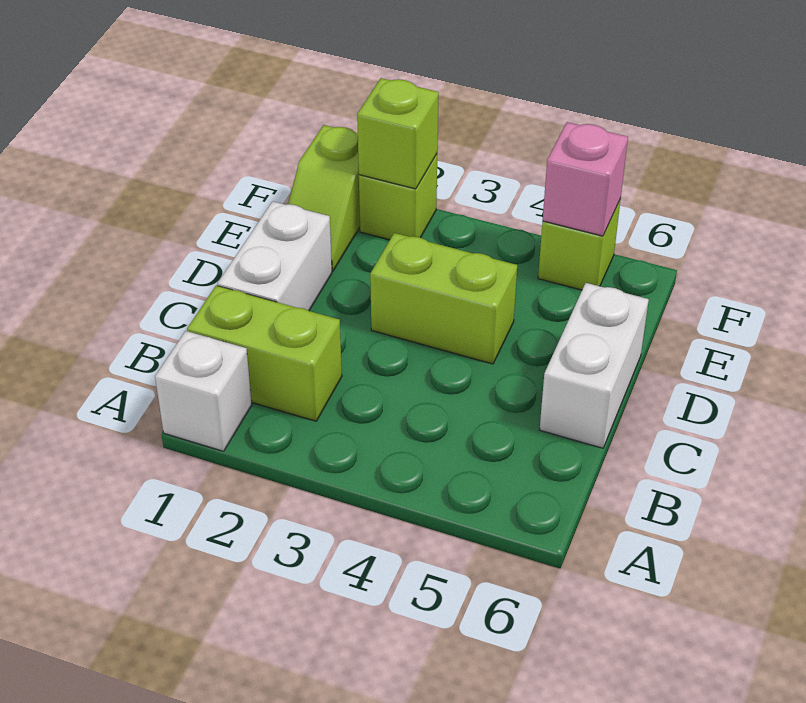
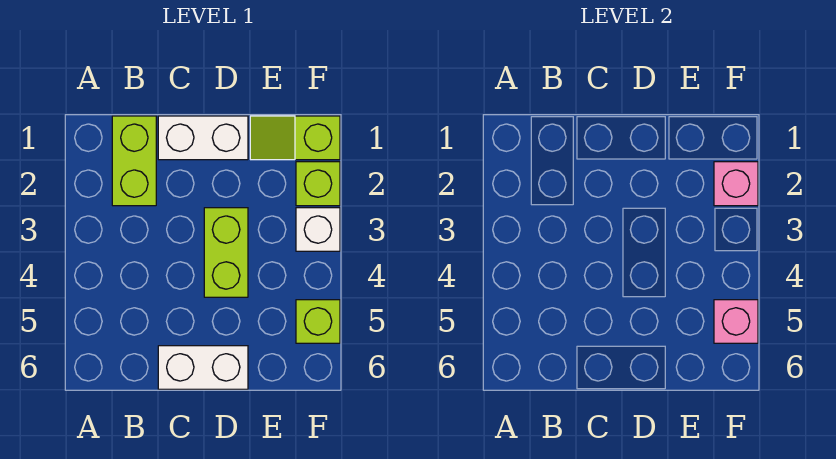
white 1x1 brick [155,331,252,451] -> white 1x1 brick moved to [296,208,340,251]
lime 1x1 brick [357,78,439,189] -> pink 1x1 brick [714,162,758,206]

